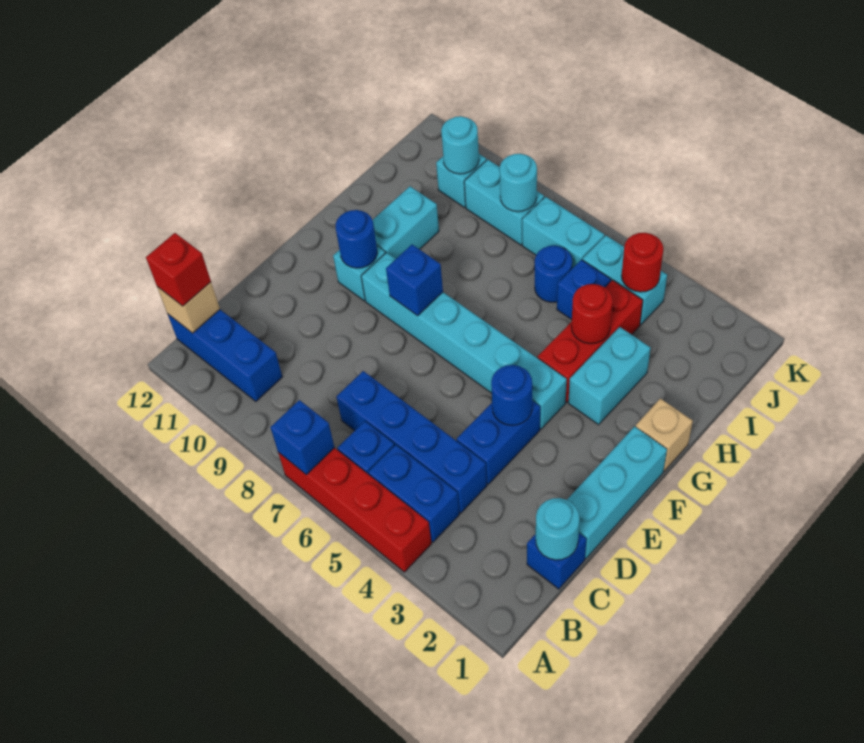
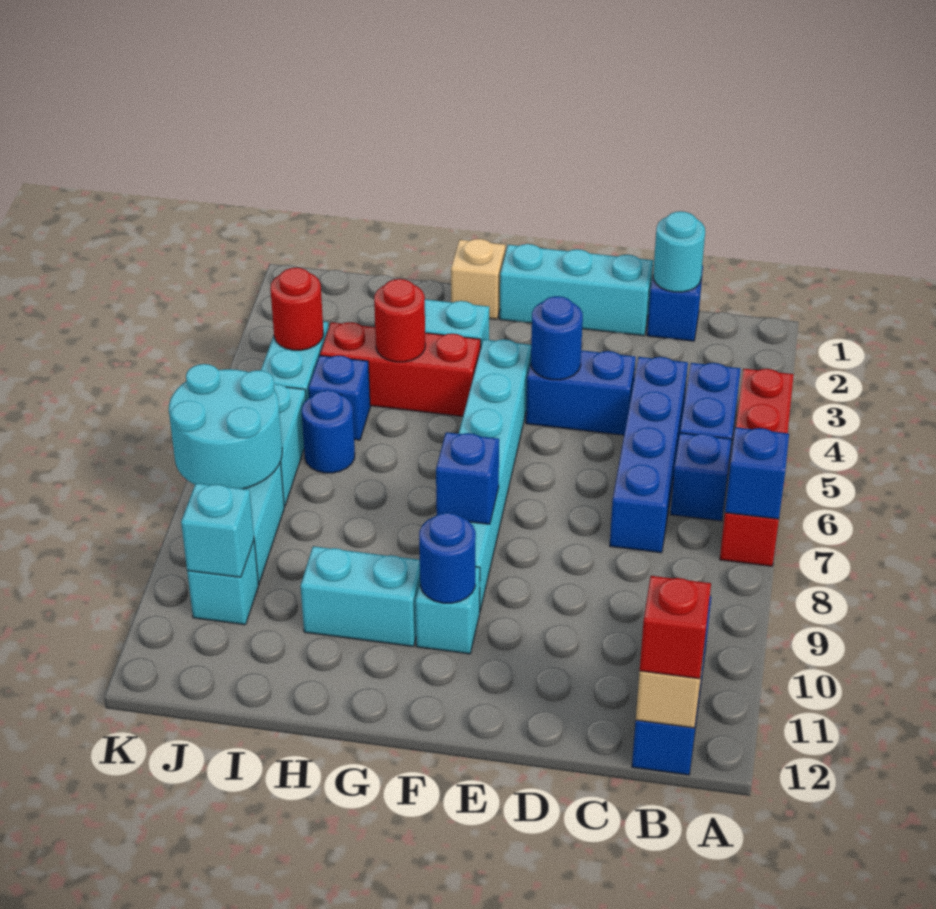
cyan 1x1 round brick [500,154,537,212] -> cyan 2x2 round brick [169,364,282,489]
cyan 1x1 round brick [441,116,479,174] -> cyan 1x1 brick [181,483,254,577]

